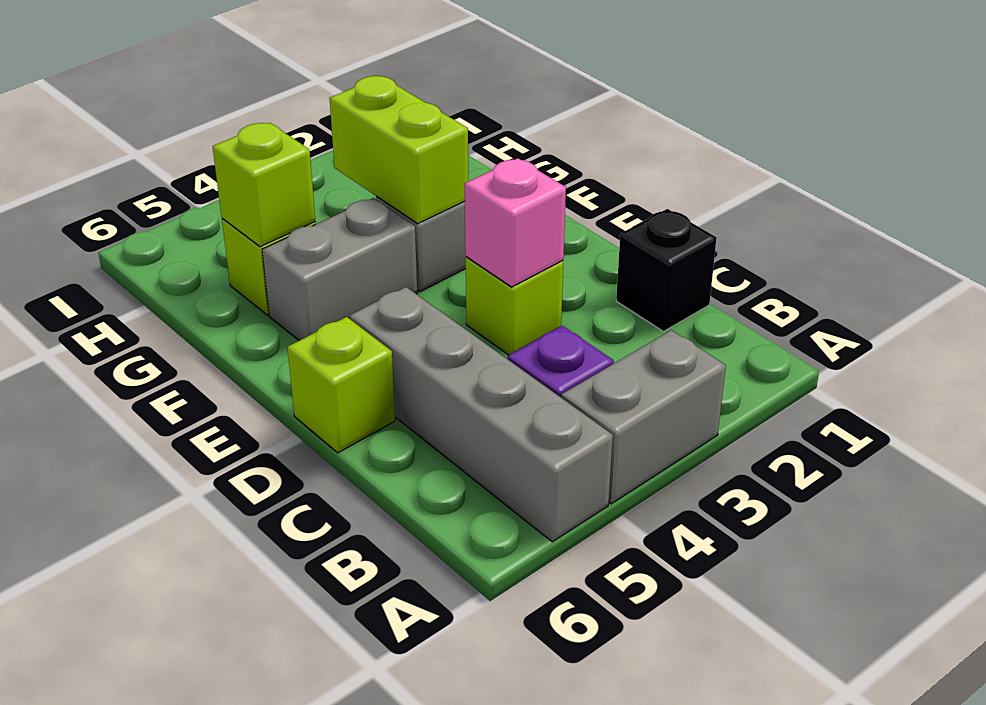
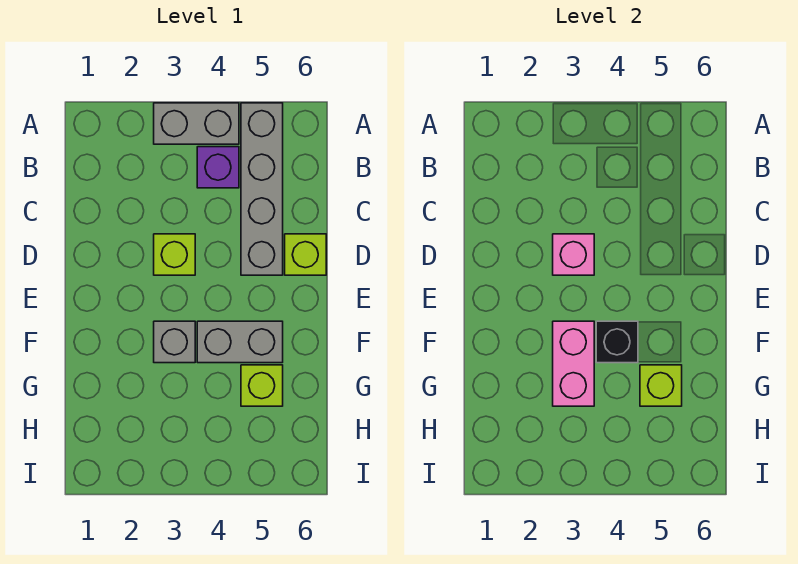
black 1x1 brick [616,209,717,331] -> black 1x1 brick moved to [596,321,638,363]
lime 1x2 brick [330,76,468,224] -> pink 1x2 brick [553,321,594,406]

